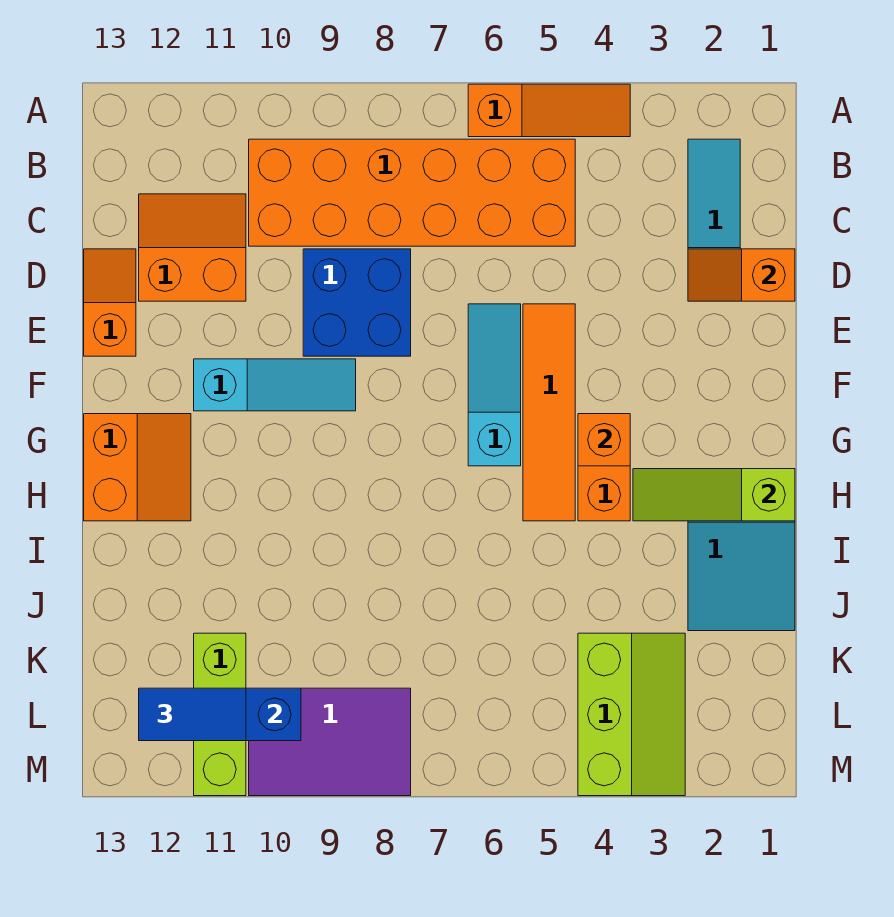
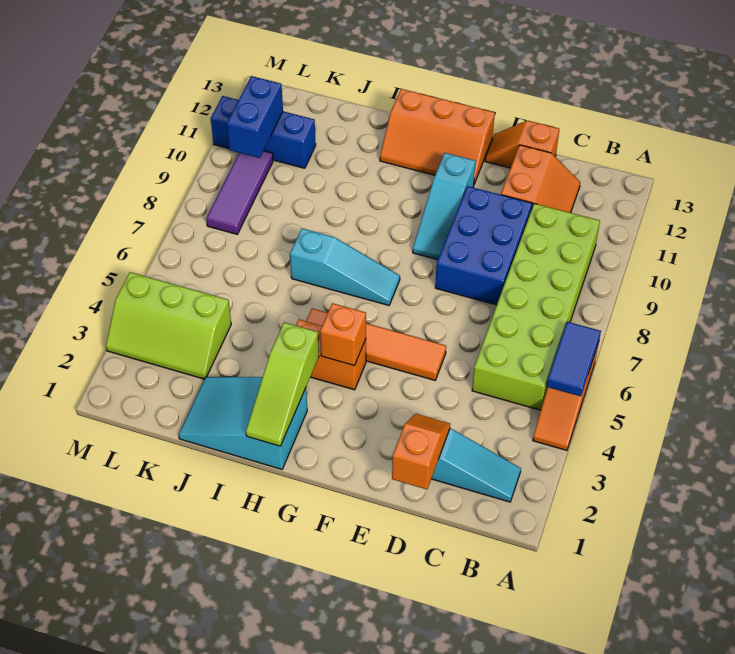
orange 2x6 brick [249,139,575,246] -> lime 2x6 brick [472,203,600,410]
blue 2x2 brick [303,249,411,356] -> blue 2x3 brick [435,186,532,305]
orange 1x2 slope [84,249,136,356] -> orange 1x2 slope turned to [485,121,559,168]
cyan 1x3 slope [468,304,521,466] -> cyan 1x3 slope moved to [290,229,400,305]
orange 2x2 slope [84,414,191,521] -> orange 2x3 slope [380,89,495,184]
lime 1x3 slope [633,469,795,521] -> lime 1x3 slope turned to [246,322,319,446]
lime 1x3 brick [194,633,246,796] -> blue 1x3 brick [211,96,316,168]
purple 2x3 tile [249,688,411,796] -> purple 1x3 tile [206,151,273,234]
blue 1x2 tile [139,688,246,741] -> blue 1x2 tile moved to [547,322,601,396]

